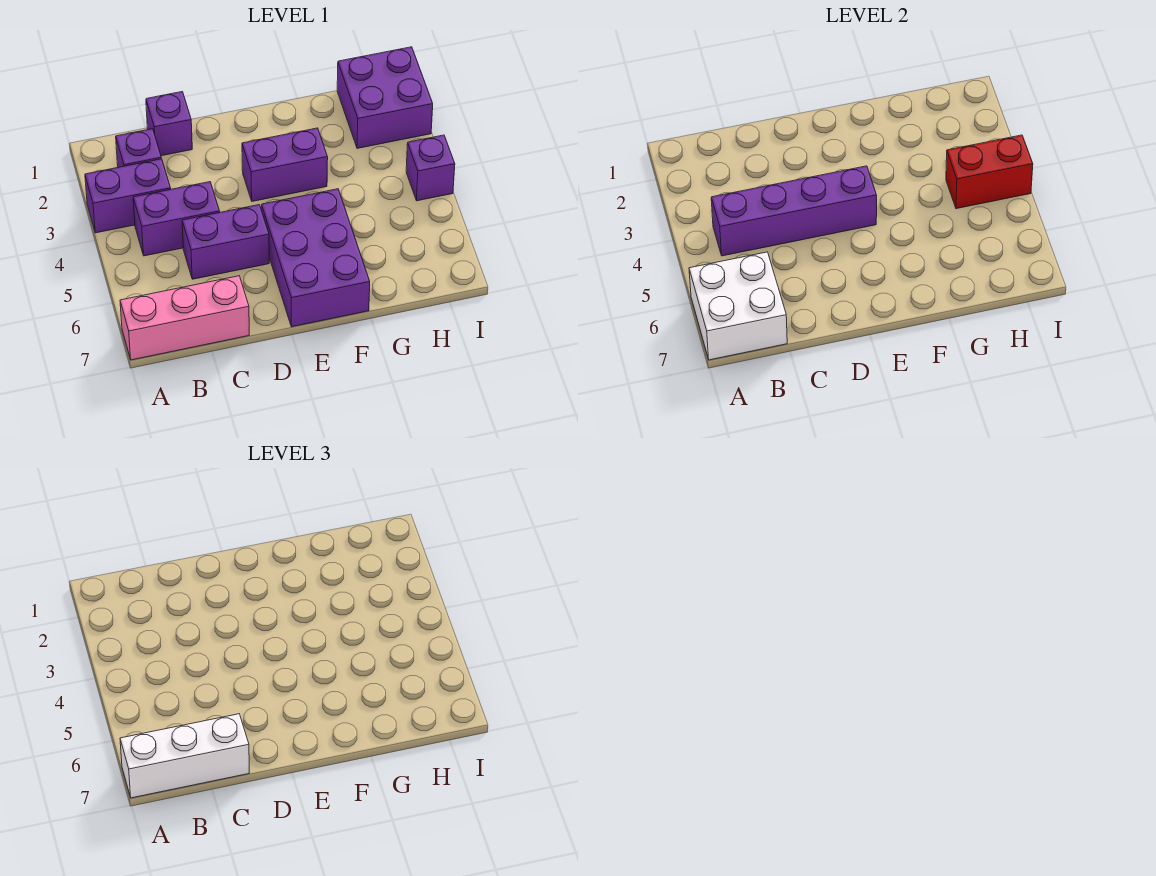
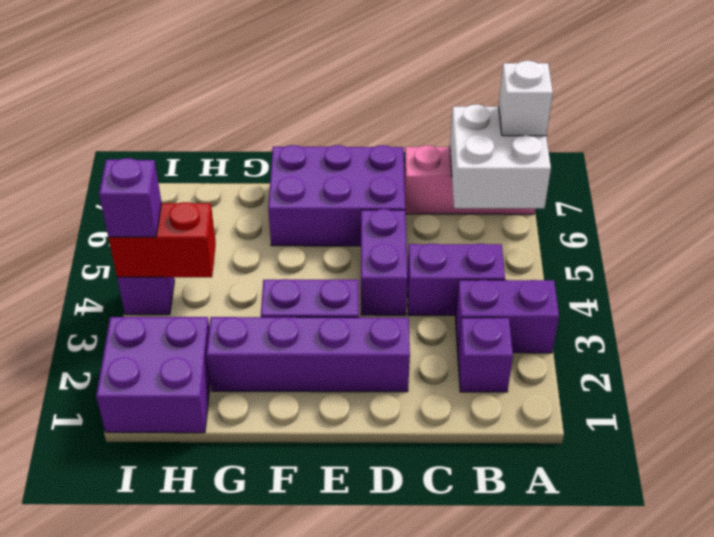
white 1x3 brick [120,714,249,798] -> white 1x1 brick [499,61,553,136]
purple 1x4 brick [711,166,877,256] -> purple 1x4 brick moved to [206,317,410,392]
purple 1x1 brick [146,92,192,156] -> purple 1x1 brick moved to [99,158,162,237]
purple 1x2 brick [182,205,269,279] -> purple 1x2 brick turned to [361,209,407,315]
purple 2x3 brick [262,189,370,327] -> purple 2x3 brick turned to [268,145,405,246]

